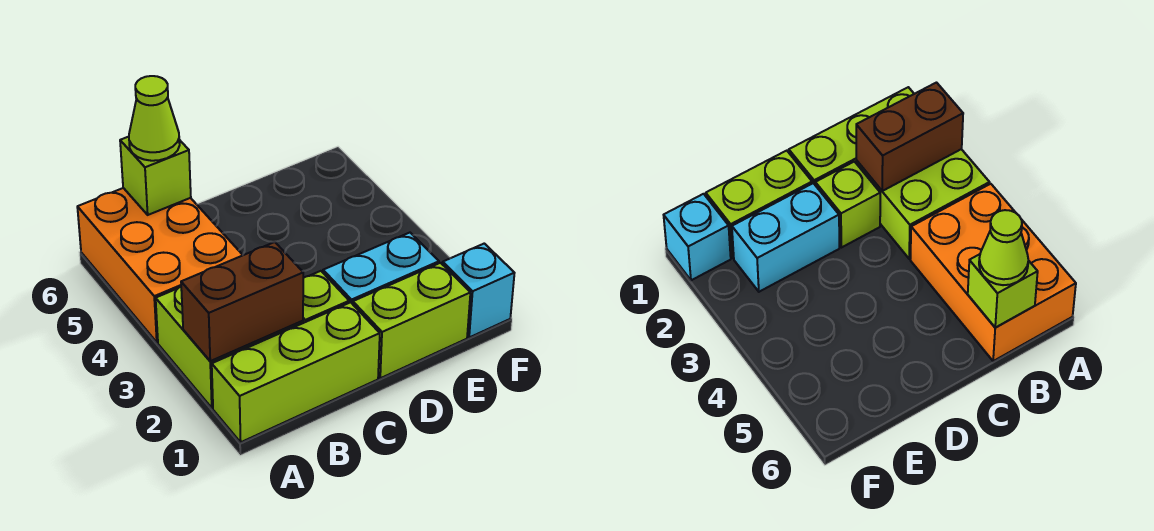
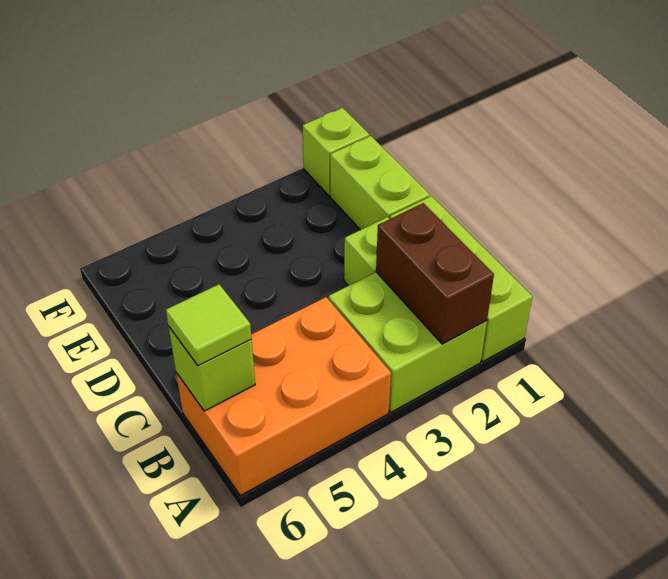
lime 1x1 cone [129,76,180,161] -> lime 1x1 tile [166,284,251,366]
cyan 1x2 brick [323,233,439,304] -> none
cyan 1x1 brick [443,244,514,337] -> lime 1x1 brick [303,108,369,196]

